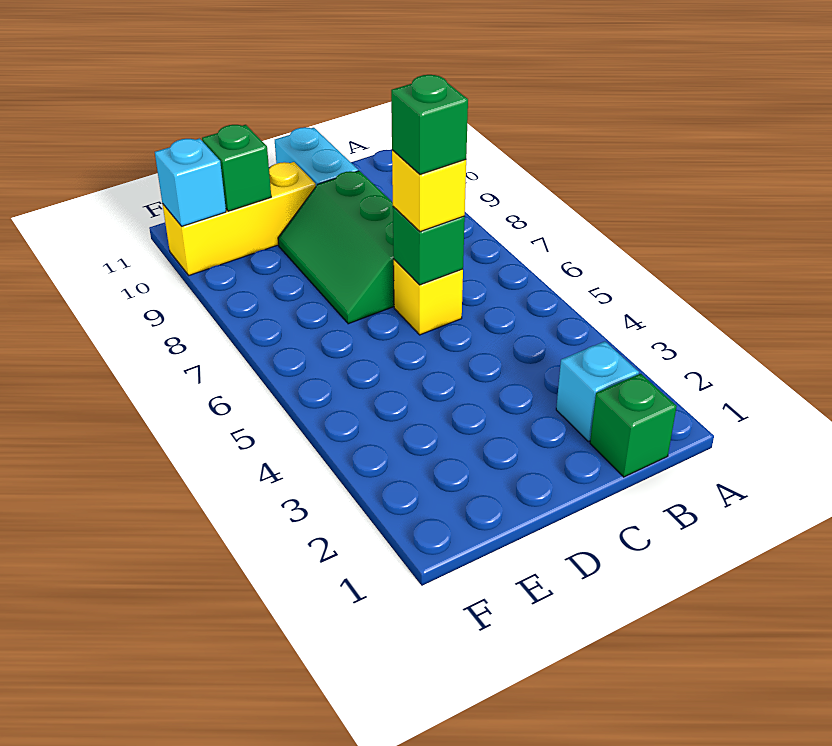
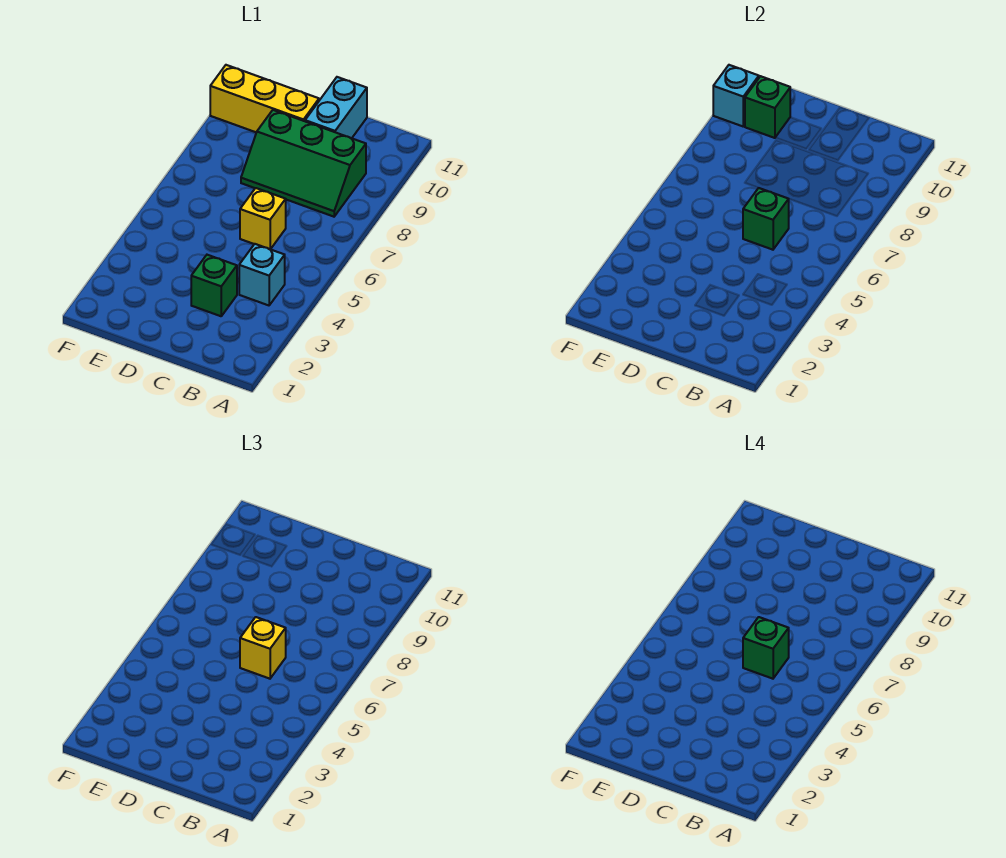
green 1x1 brick [590,374,677,477] -> green 1x1 brick moved to [191,255,237,316]
cyan 1x1 brick [556,341,639,442] -> cyan 1x1 brick moved to [239,244,285,305]
green 2x3 slope [278,171,394,324] -> green 2x3 slope turned to [241,110,366,217]

